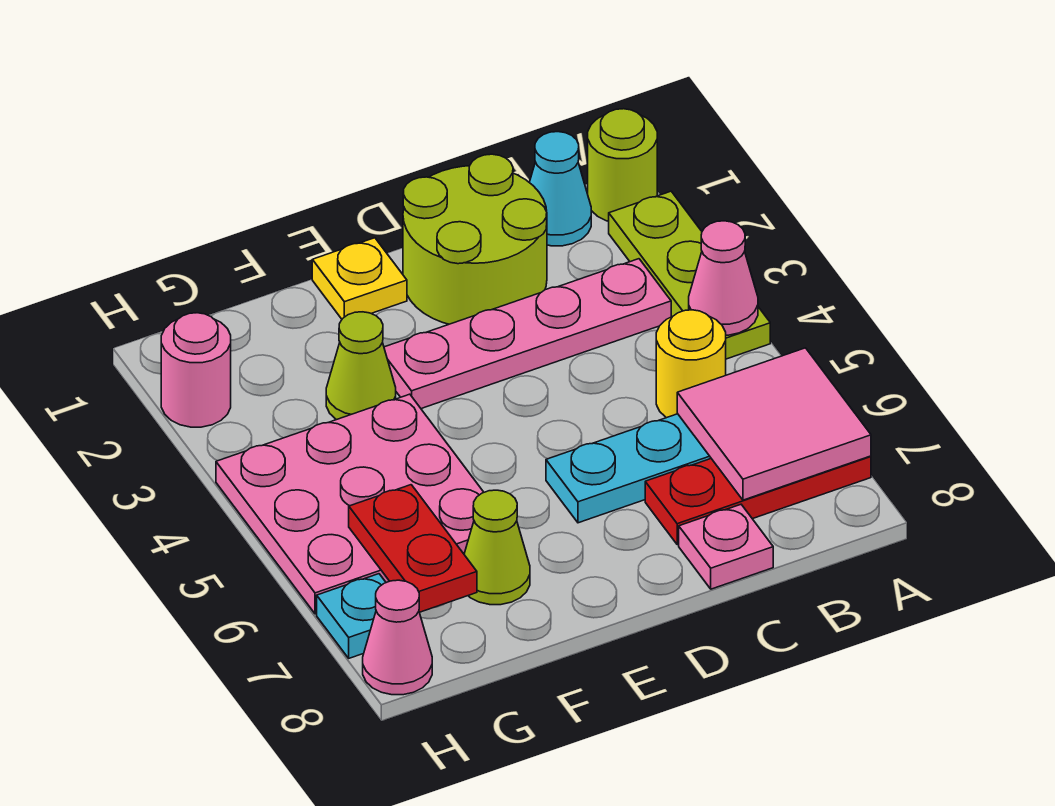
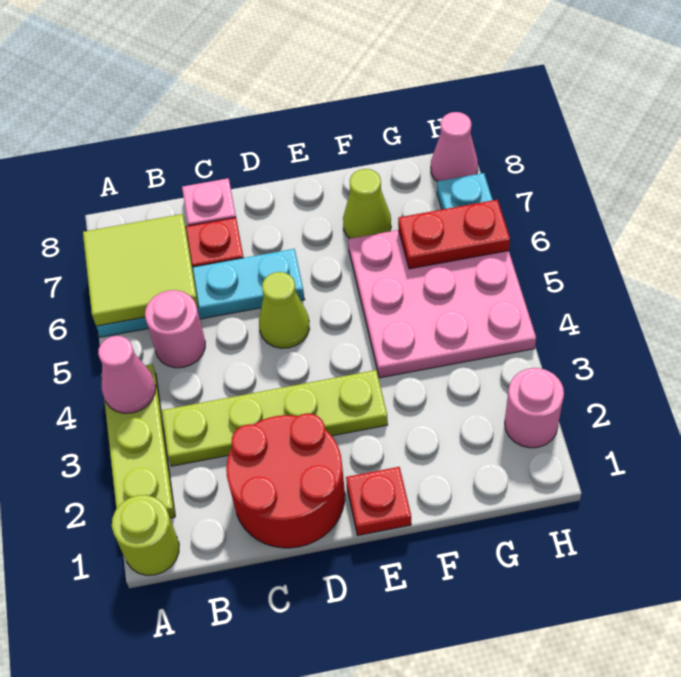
pink 2x2 tile [677,348,871,500] -> lime 2x2 tile [83,214,199,326]
cyan 1x1 cone [529,132,591,246] -> none
pink 1x4 plate [384,259,671,409] -> lime 1x4 plate [162,370,388,466]
yellow 1x1 round brick [656,310,726,418] -> pink 1x1 round brick [145,290,205,368]
lime 2x2 round brick [403,154,547,324] -> red 2x2 round brick [226,413,345,548]
yellow 1x1 plate [312,238,407,319] -> red 1x1 plate [346,467,411,535]
lime 1x1 cone [326,312,396,420] -> lime 1x1 cone moved to [259,272,310,348]
red 1x2 plate [349,485,477,612] -> red 1x2 plate turned to [398,200,510,269]

